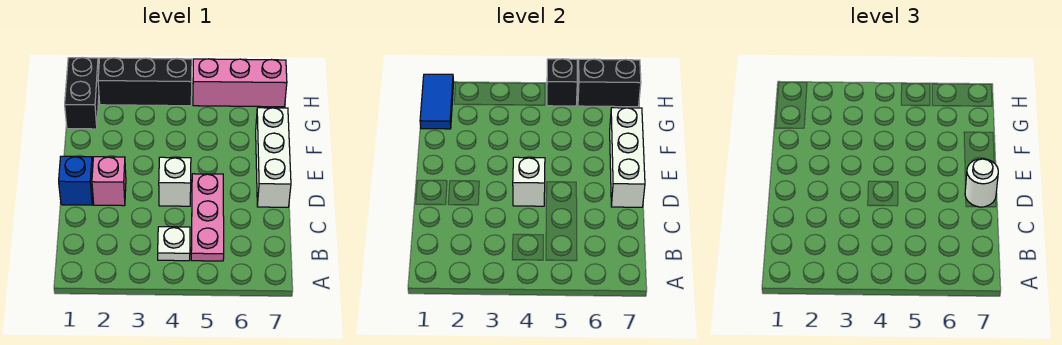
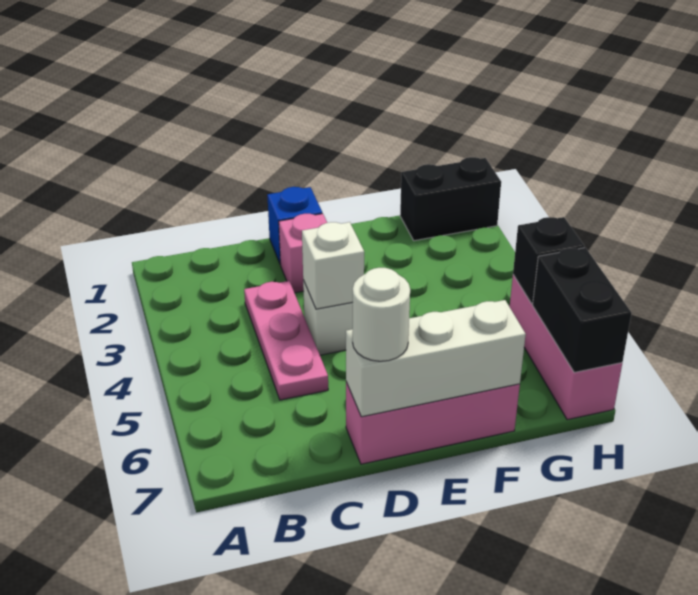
white 1x1 plate [158,227,190,261] -> none
pink 1x3 plate [191,174,224,261] -> pink 1x3 plate turned to [244,281,328,400]
white 1x3 brick [256,108,291,207] -> pink 1x3 brick [346,382,520,464]
blue 1x2 tile [420,74,454,129] -> none
black 1x3 brick [98,58,192,106] -> none

